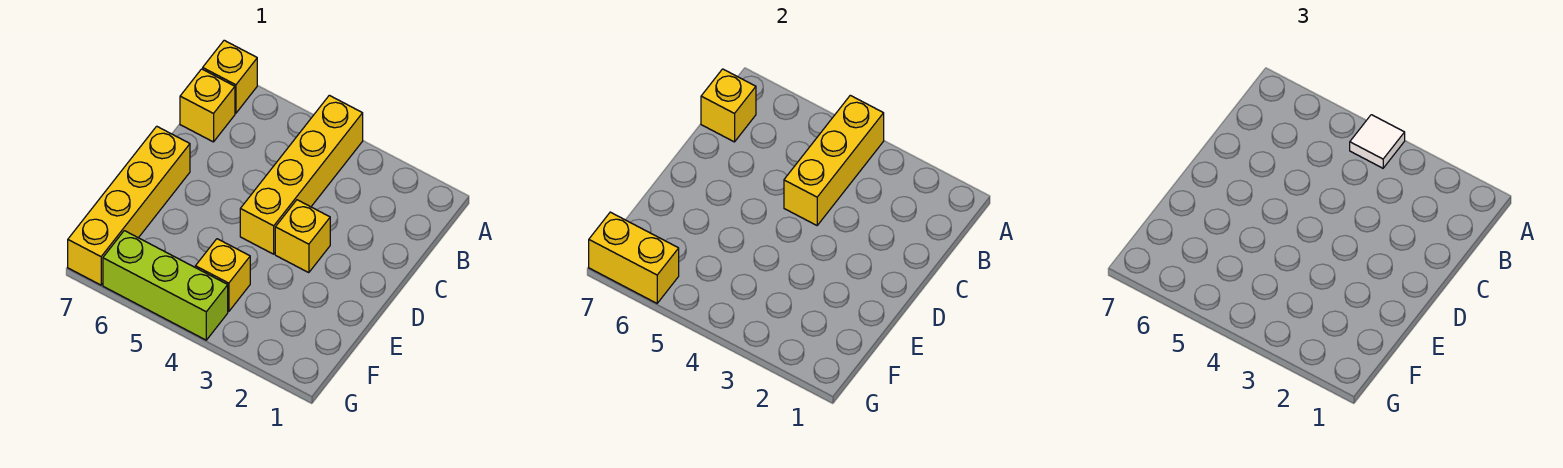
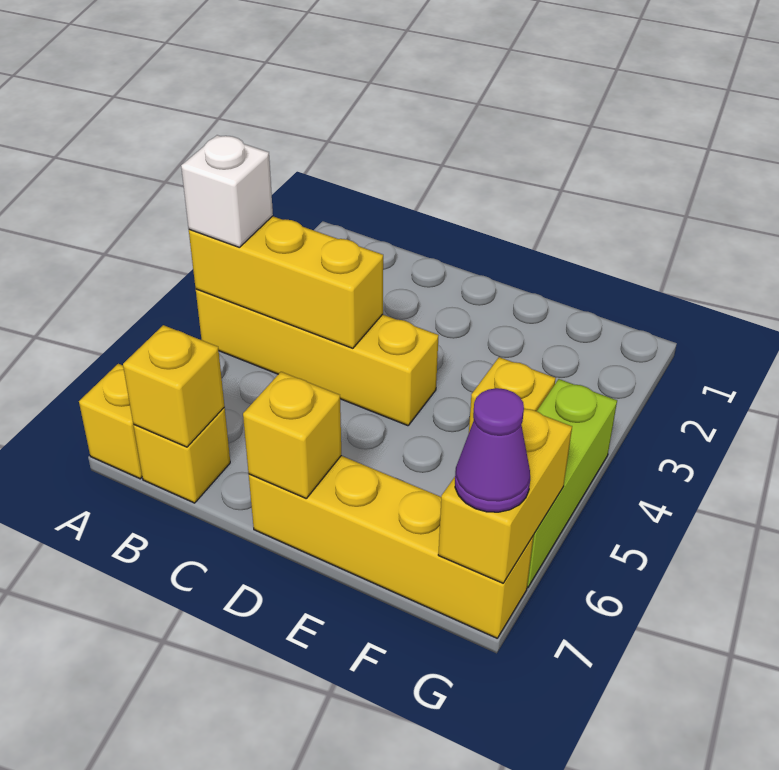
white 1x1 tile [1350,115,1405,168] -> white 1x1 brick [181,135,273,247]
yellow 1x1 brick [275,200,330,273] -> yellow 1x1 brick moved to [243,372,341,498]
none -> purple 1x1 cone [455,388,530,512]

